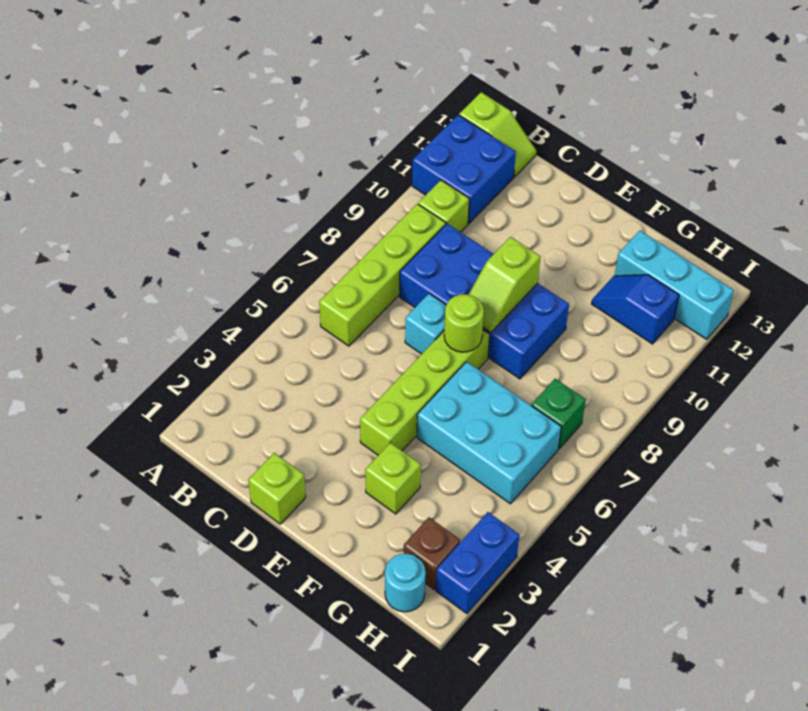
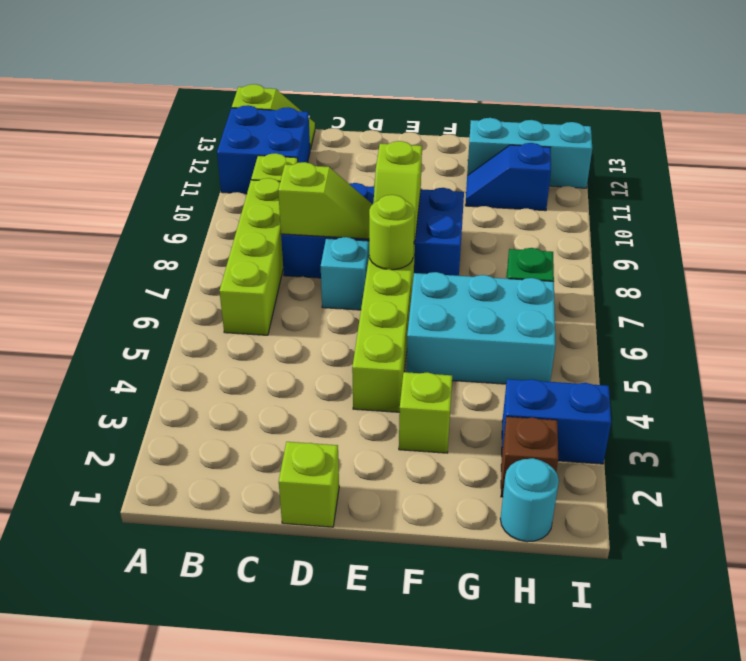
none -> lime 1x2 slope [278,162,373,239]
blue 1x2 brick [436,512,519,614] -> blue 1x2 brick turned to [502,379,611,464]

